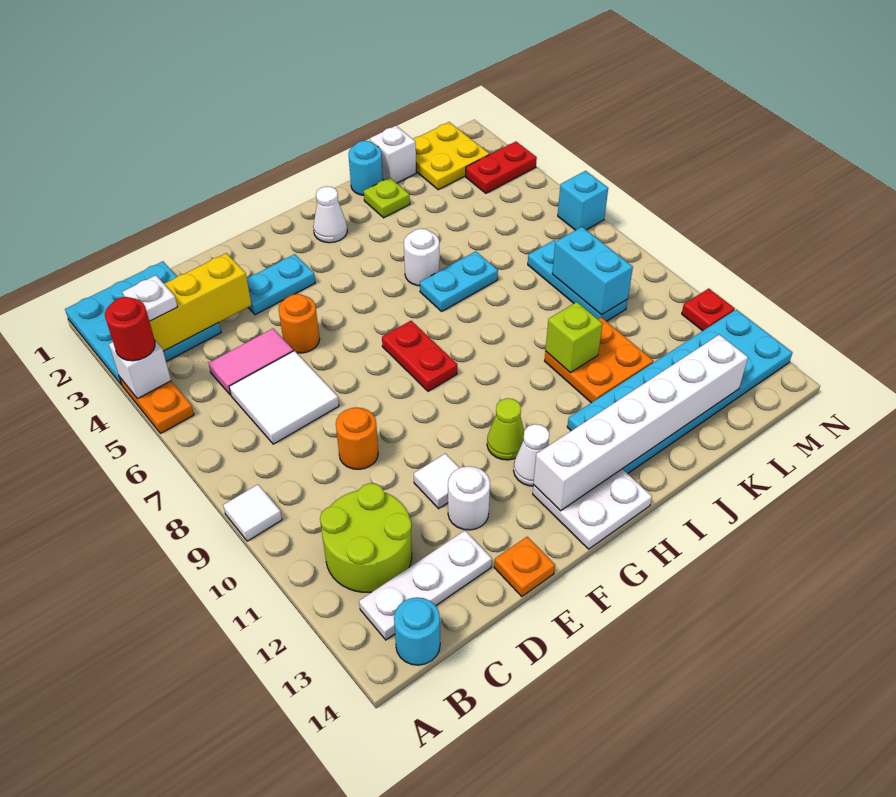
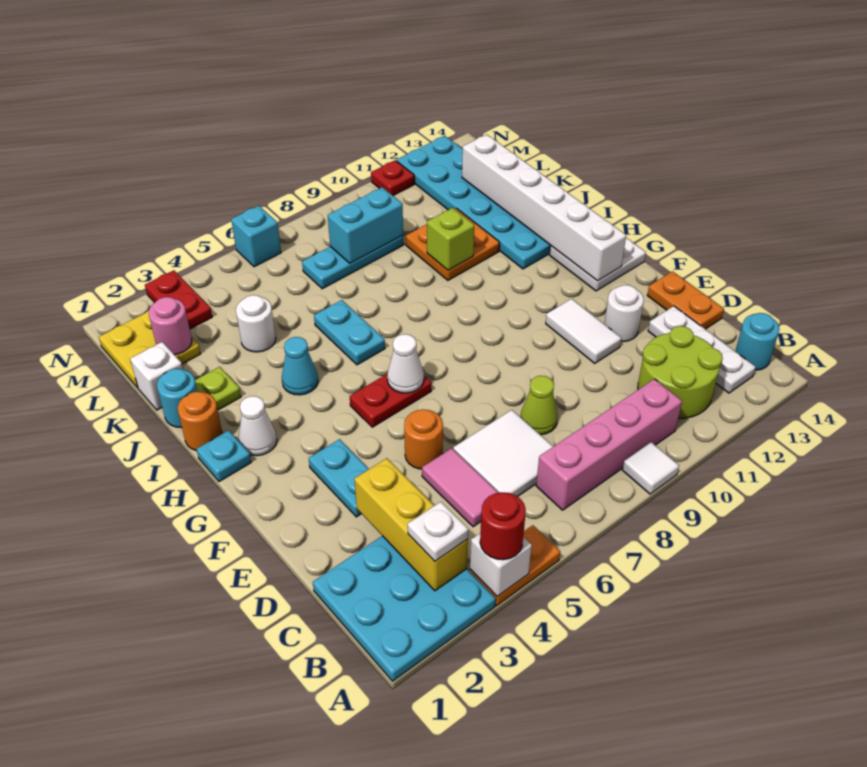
none -> pink 1x4 brick [536,379,682,510]
orange 1x1 round brick [336,407,378,469] -> orange 1x1 round brick moved to [178,392,222,451]
white 1x1 tile [414,453,459,509] -> white 1x2 tile [546,299,621,363]
orange 1x1 plate [494,537,555,597] -> orange 1x2 plate [647,271,724,329]
red 1x2 plate [382,321,457,391] -> red 1x2 plate moved to [350,374,431,427]
lime 1x1 cone [487,398,524,460] -> lime 1x1 cone moved to [521,376,557,435]
white 1x1 cone [514,424,549,486] -> white 1x1 cone moved to [387,334,424,393]
none -> cyan 1x1 plate [197,430,251,482]
none -> cyan 1x1 cone [282,337,318,395]
white 1x1 round brick [404,229,439,286] -> white 1x1 round brick moved to [236,295,276,352]
none -> pink 1x1 round brick [149,297,192,355]

